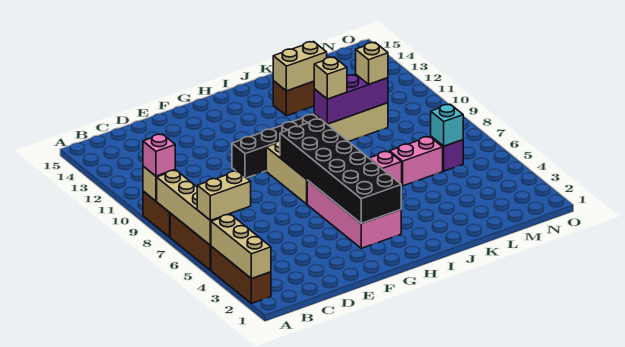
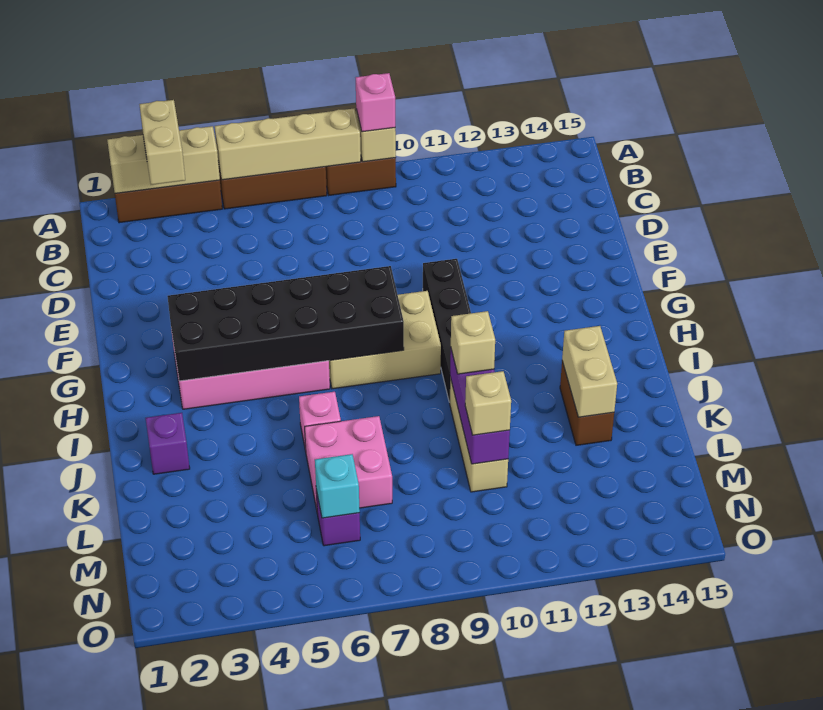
tan 1x2 brick [197,171,251,220] -> tan 1x2 brick moved to [139,100,185,185]
none -> purple 1x1 brick [146,413,190,474]
pink 1x2 brick [390,137,443,186] -> pink 2x2 brick [305,416,392,510]

